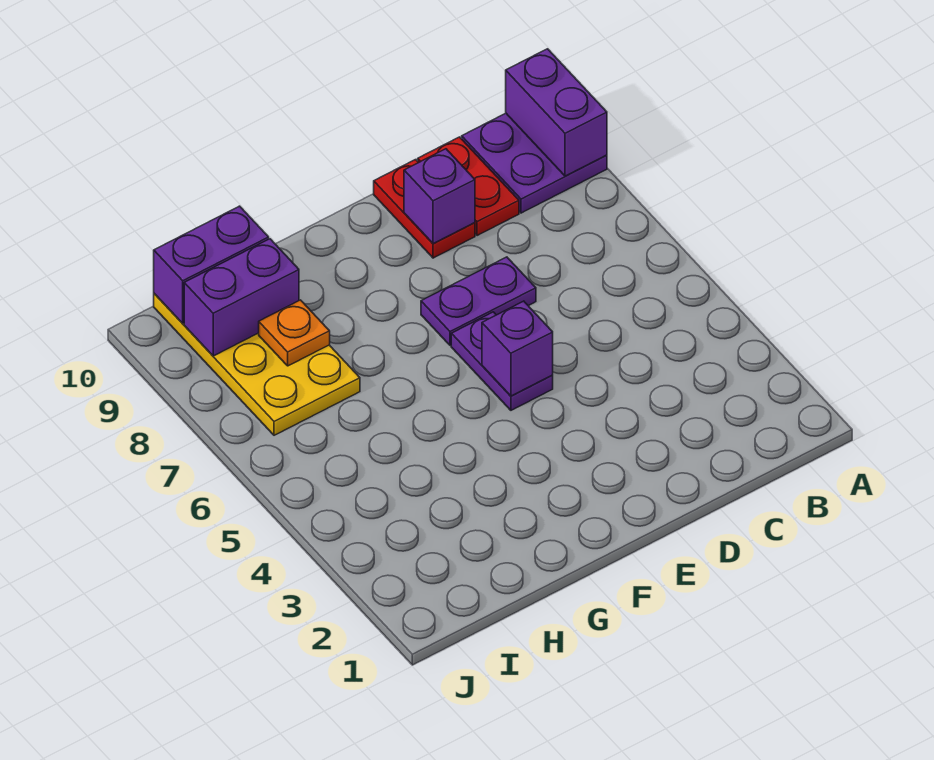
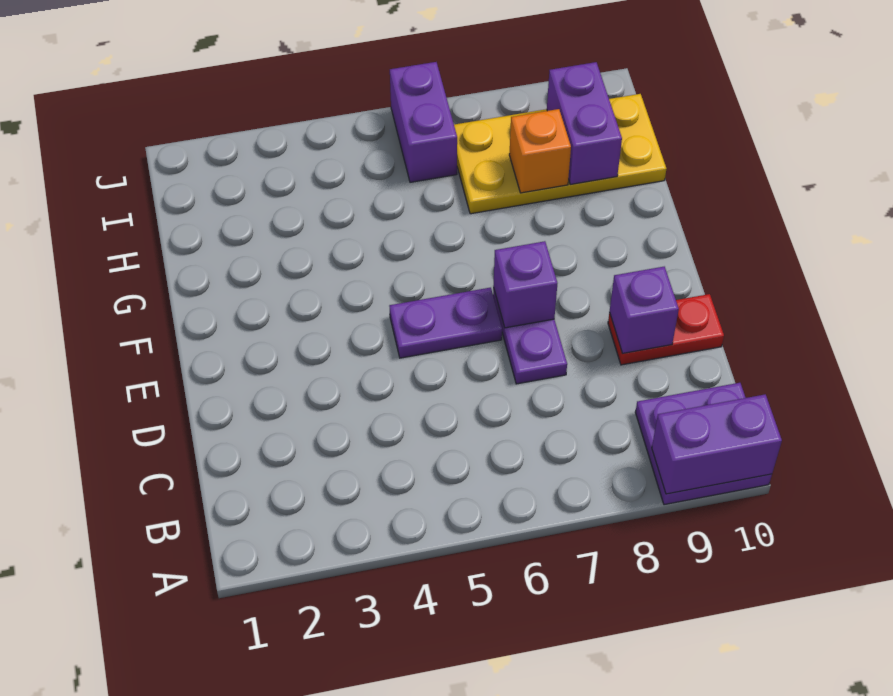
red 1x2 plate [418,137,519,236] -> none
purple 1x1 brick [482,301,553,396] -> purple 1x1 brick moved to [493,241,557,328]
orange 1x1 plate [259,300,330,366] -> orange 1x1 brick [509,109,571,193]
purple 1x2 brick [154,206,269,323] -> purple 1x2 brick moved to [390,62,457,182]

